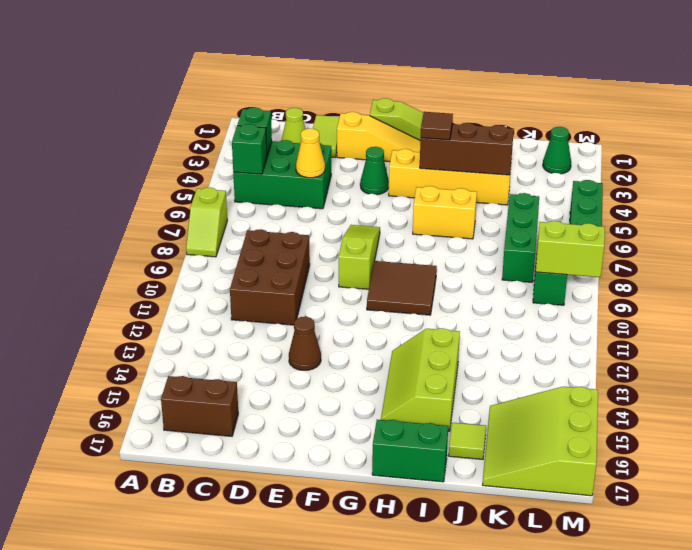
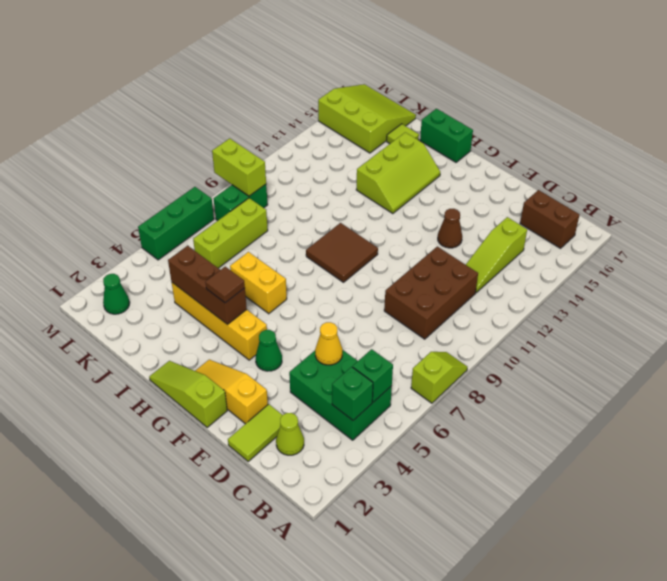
lime 1x3 slope [339,225,380,289] -> lime 1x3 slope moved to [466,217,527,293]
green 1x3 brick [502,193,539,282] -> lime 1x3 brick [193,198,268,268]
lime 3x3 slope [483,387,598,496] -> lime 3x3 slope turned to [318,84,416,153]

